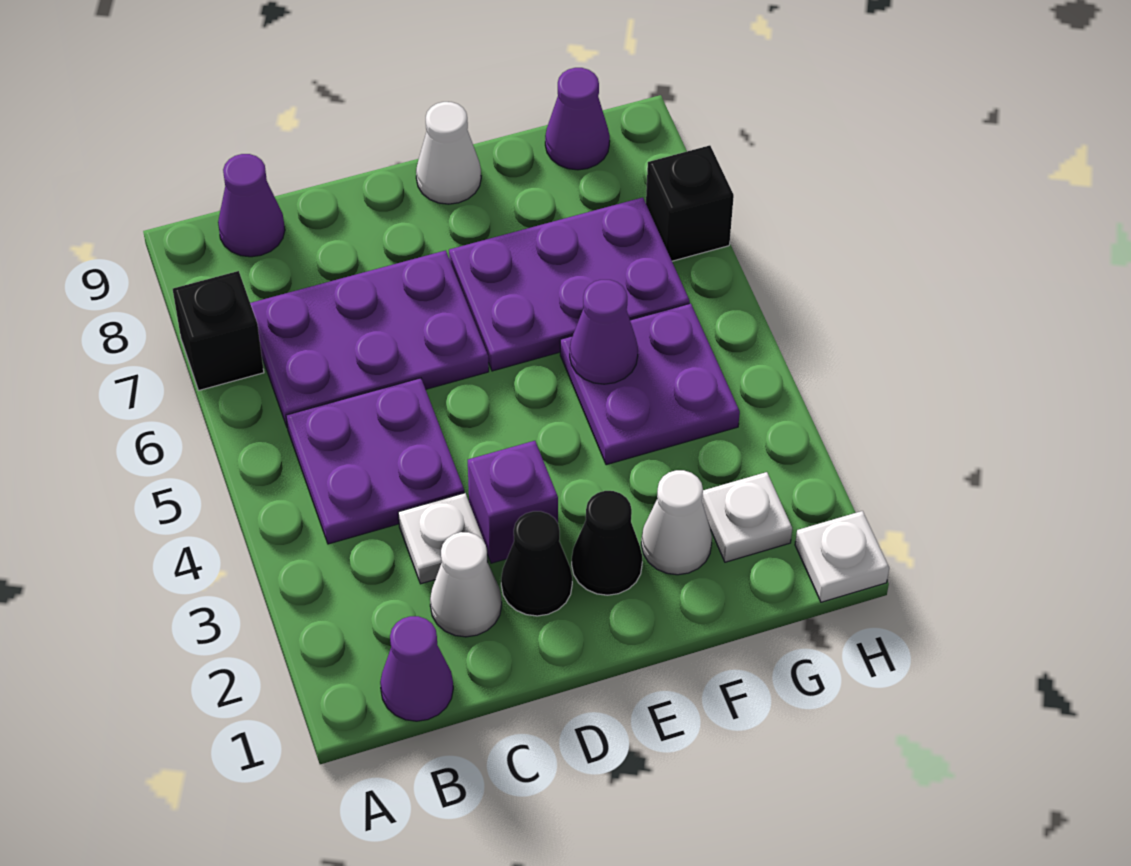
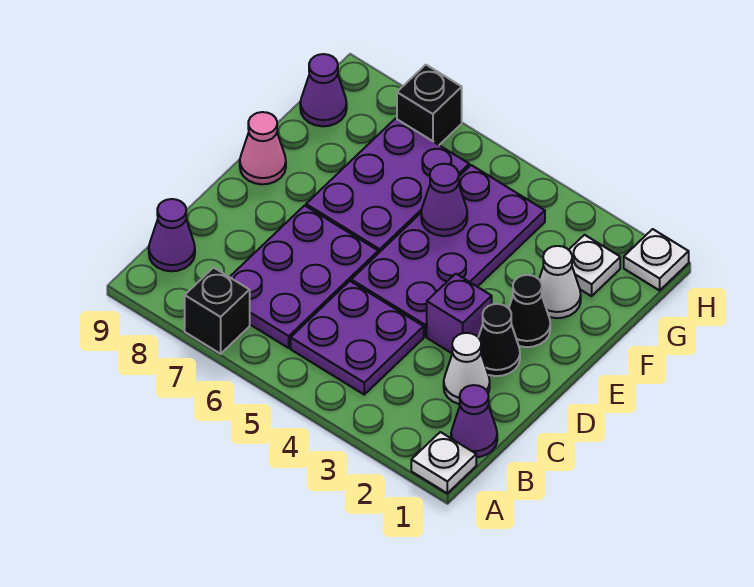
white 1x1 plate [398,493,488,584] -> white 1x1 plate moved to [411,432,476,493]
white 1x1 cone [416,102,481,204] -> pink 1x1 cone [240,112,286,184]
purple 2x2 plate [560,303,740,465] -> purple 2x4 plate [351,165,545,337]

